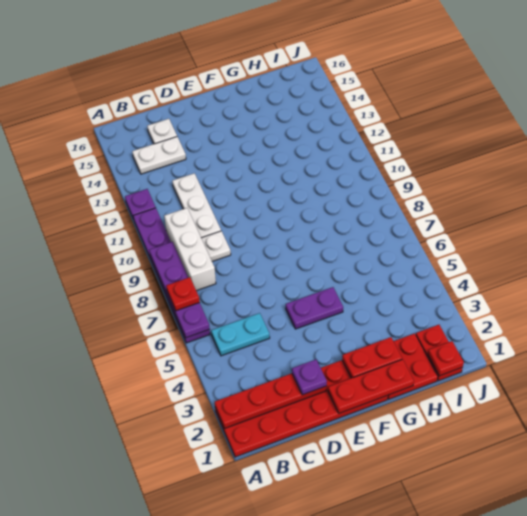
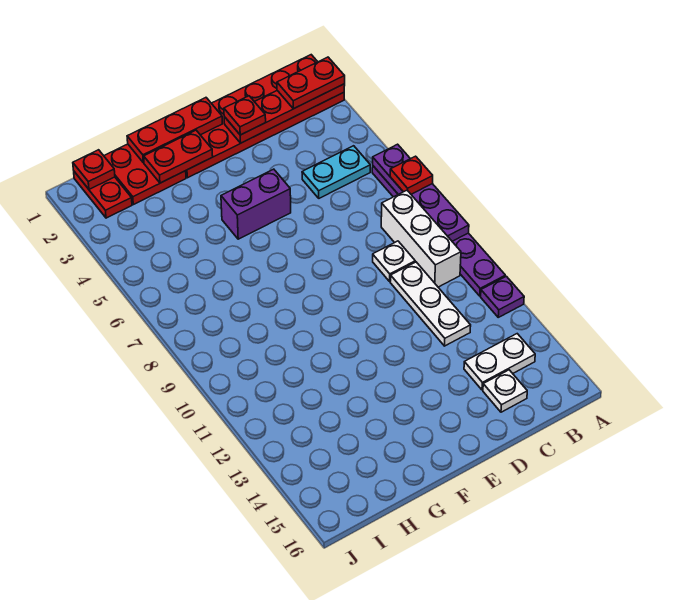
none -> red 1x2 plate [277,57,345,109]
purple 1x1 plate [292,359,327,395] -> red 1x1 plate [224,96,266,135]
purple 1x2 plate [286,287,343,329] -> purple 1x2 brick [221,169,291,239]

